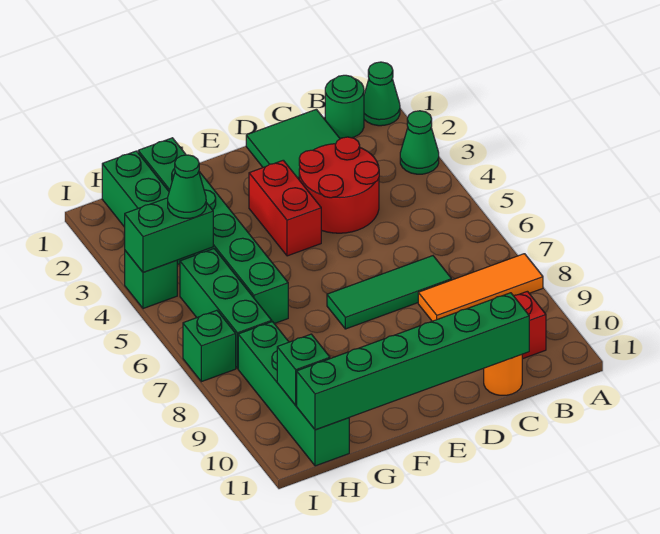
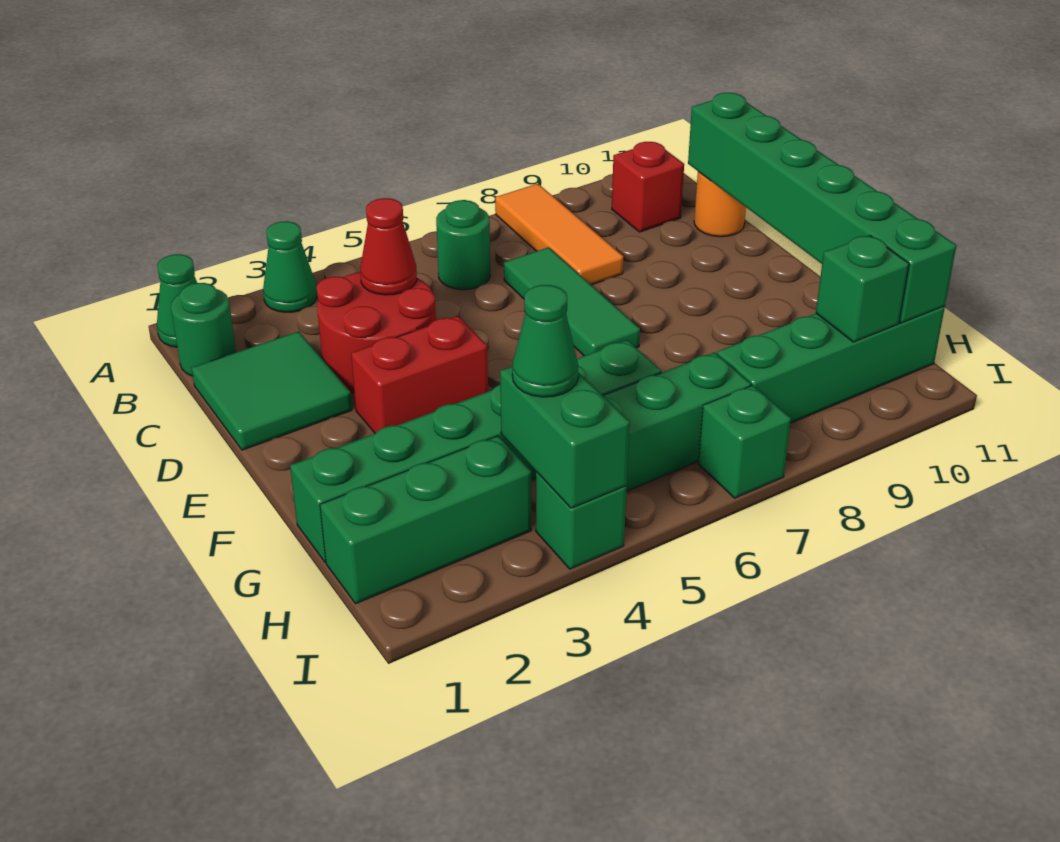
none -> green 1x1 round brick [436,200,490,290]
none -> red 1x1 cone [360,198,417,295]

